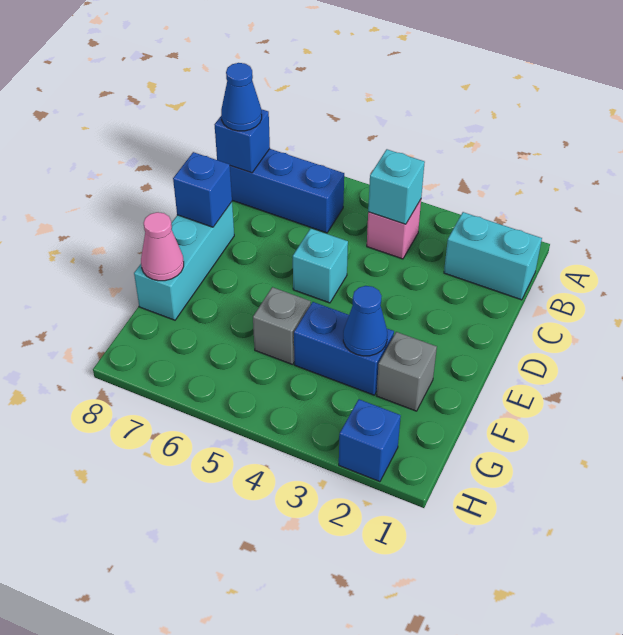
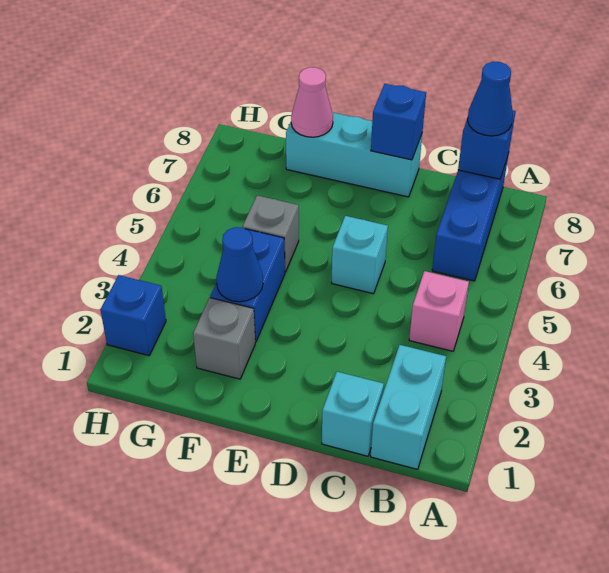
cyan 1x1 brick [368,149,425,224] -> cyan 1x1 brick moved to [322,372,384,456]

